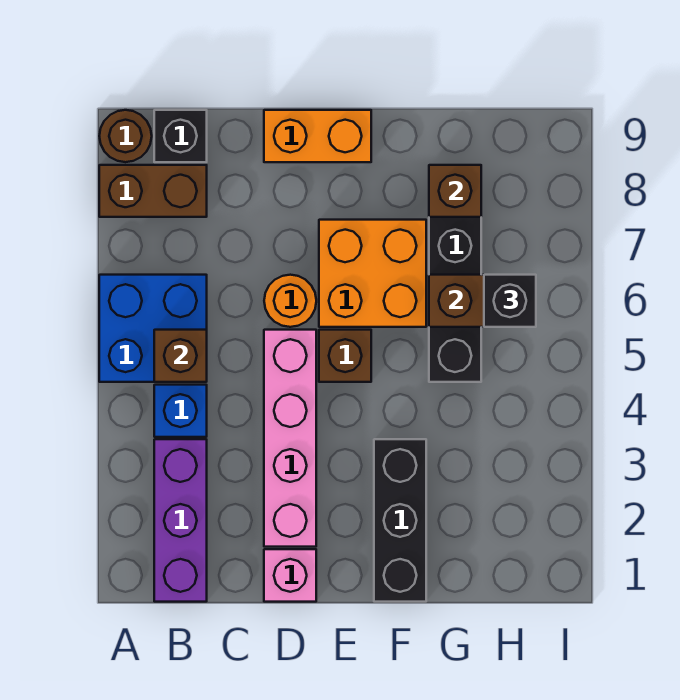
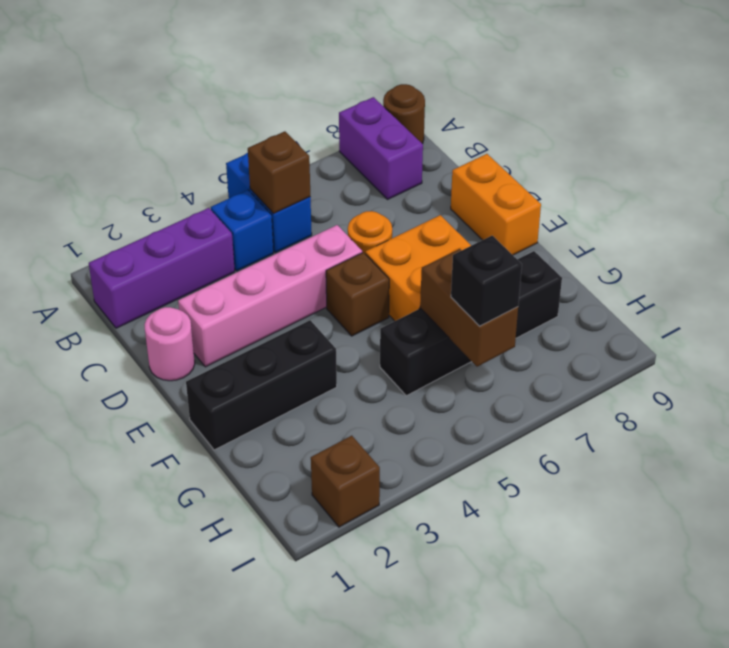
blue 2x2 brick [99,275,207,382] -> blue 1x2 brick [226,153,312,253]
brown 1x2 brick [99,165,207,217] -> purple 1x2 brick [339,97,423,200]
black 1x1 brick [154,110,207,162] -> none
pink 1x1 brick [264,549,316,602] -> pink 1x1 round brick [144,307,195,381]
brown 1x1 brick [429,165,481,217] -> brown 1x1 brick moved to [311,436,380,527]

